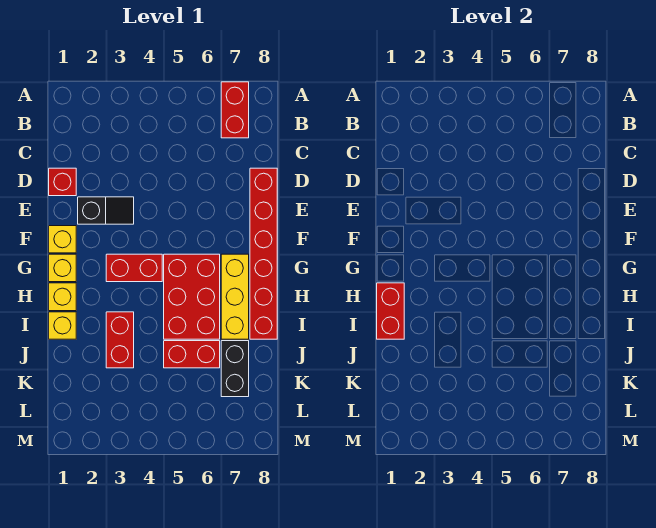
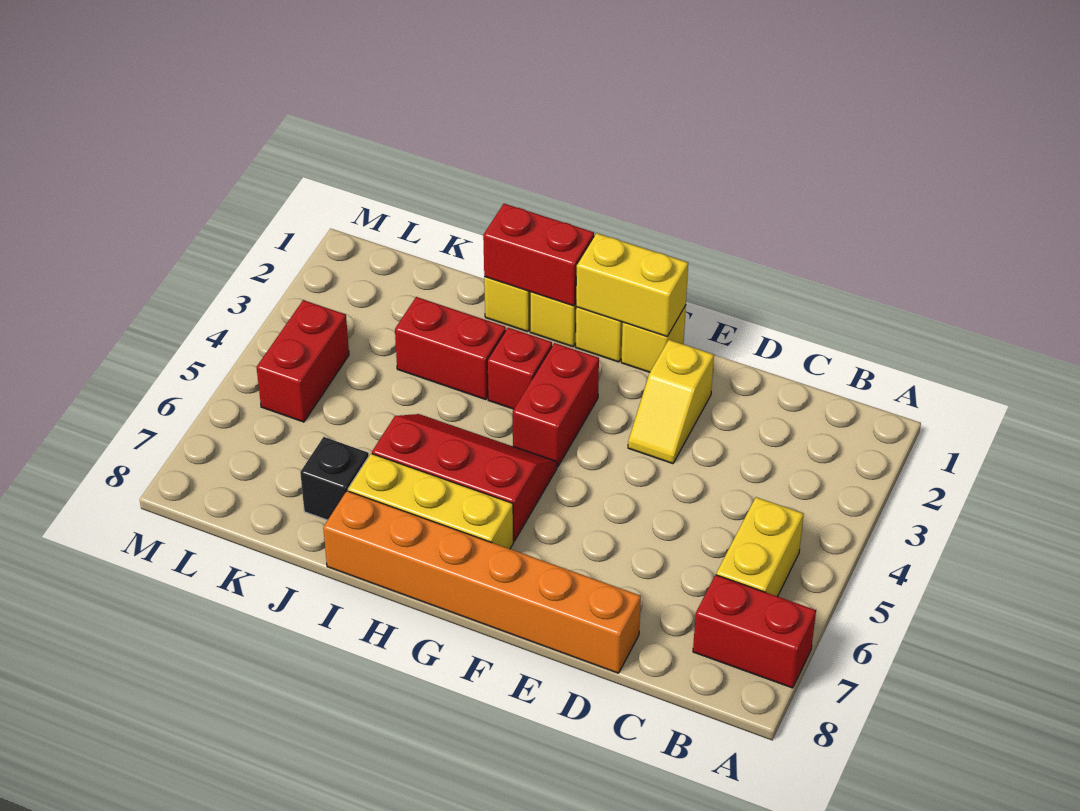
none -> yellow 1x2 brick [716,497,804,596]
red 1x1 brick [49,168,76,196] -> red 1x1 brick moved to [487,328,552,409]
red 1x6 brick [250,168,277,339] -> orange 1x6 brick [323,491,641,673]
black 1x2 slope [78,197,134,224] -> yellow 1x2 slope [628,340,714,464]
none -> yellow 1x2 brick [576,233,688,336]
red 2x3 brick [164,254,220,339] -> red 2x3 slope [372,414,557,541]
red 1x2 brick [164,341,220,368] -> red 1x2 brick moved to [257,300,349,422]
black 1x2 brick [221,341,249,397] -> black 1x1 brick [300,437,369,520]

